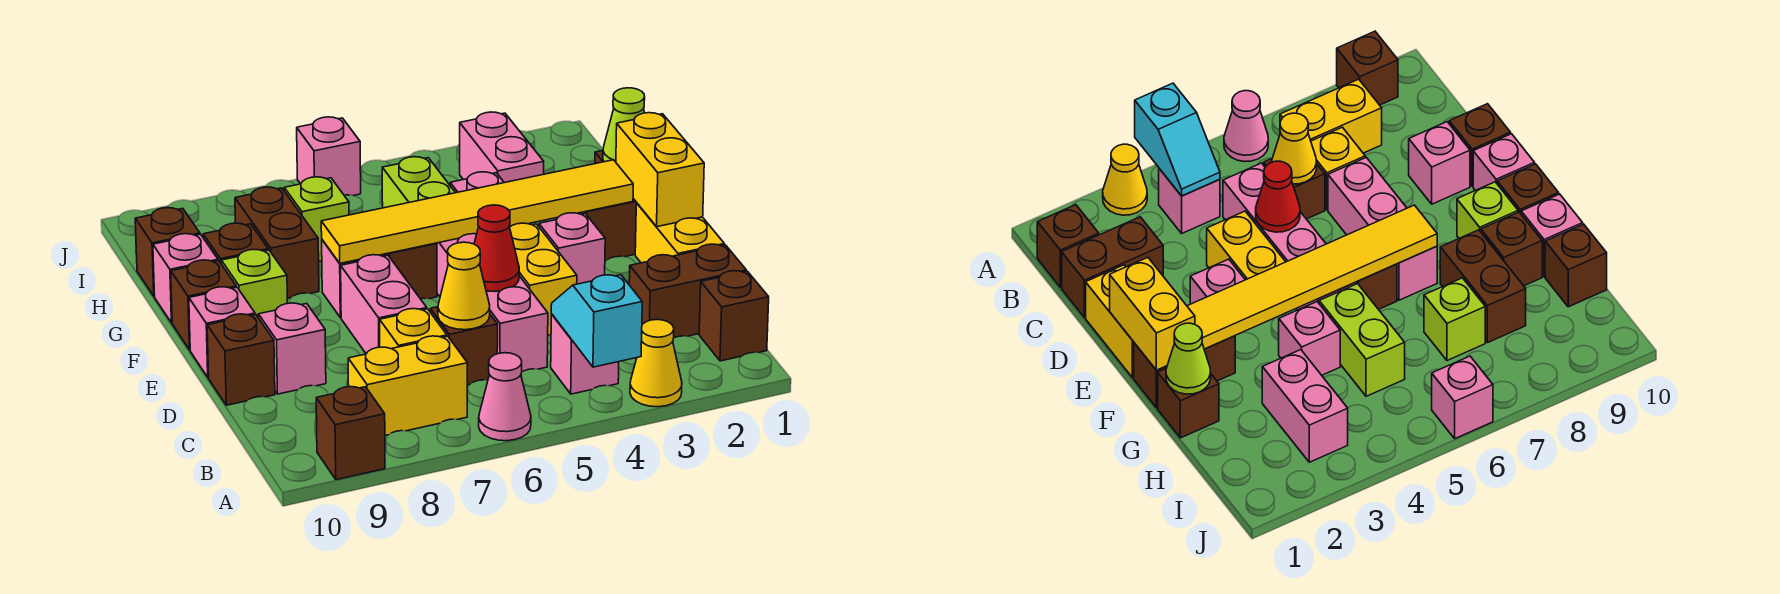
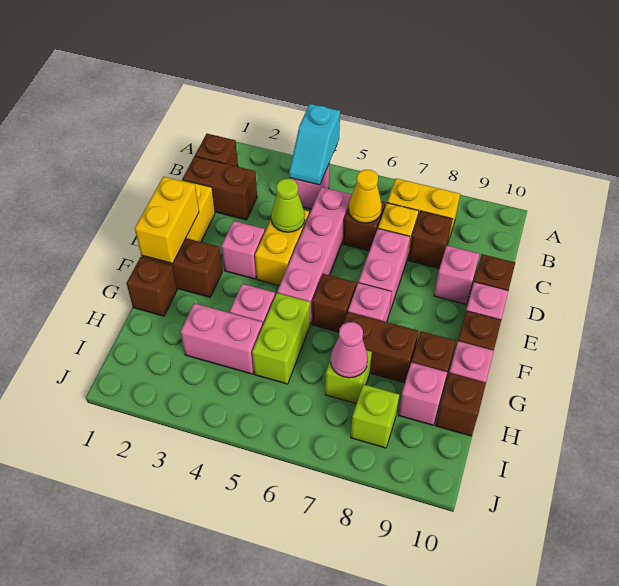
yellow 1x1 cone [630,320,682,407] -> none
pink 1x1 cone [479,353,531,441] -> pink 1x1 cone moved to [331,322,368,378]
brown 1x1 brick [316,387,385,480] -> brown 1x1 brick moved to [409,211,453,268]
red 1x1 cone [474,205,519,292] -> none
yellow 1x6 tile [321,160,633,263] -> none
lime 1x1 brick [221,250,288,318] -> lime 1x1 brick moved to [351,384,399,448]
lime 1x1 cone [603,88,645,162] -> lime 1x1 cone moved to [271,179,305,232]
brown 1x2 brick [235,187,319,298] -> brown 1x2 brick turned to [343,312,419,383]
pink 1x2 brick [460,112,544,183] -> pink 1x2 brick turned to [181,303,263,374]
pink 1x1 brick [297,117,361,196] -> pink 1x1 brick moved to [398,362,447,425]

